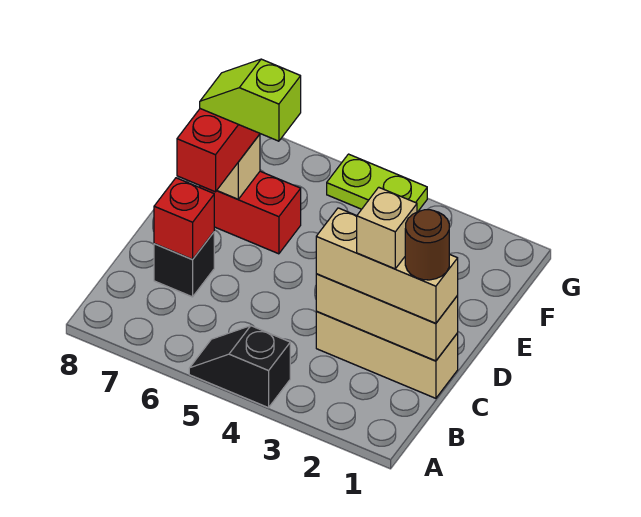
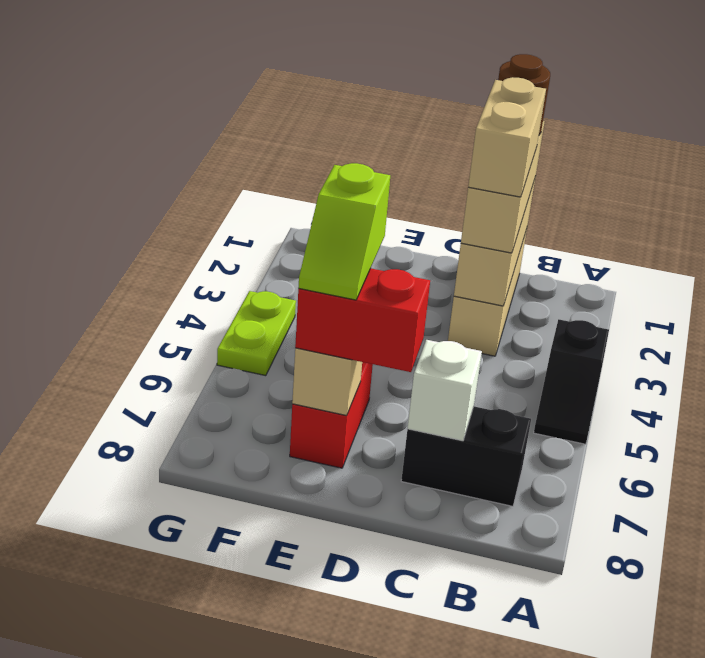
tan 1x1 brick [357,187,417,269] -> tan 1x2 brick [468,77,546,197]
black 1x1 brick [154,232,214,297] -> black 1x2 brick [401,406,531,506]
red 1x1 brick [154,178,214,259] -> white 1x1 brick [407,340,482,441]

